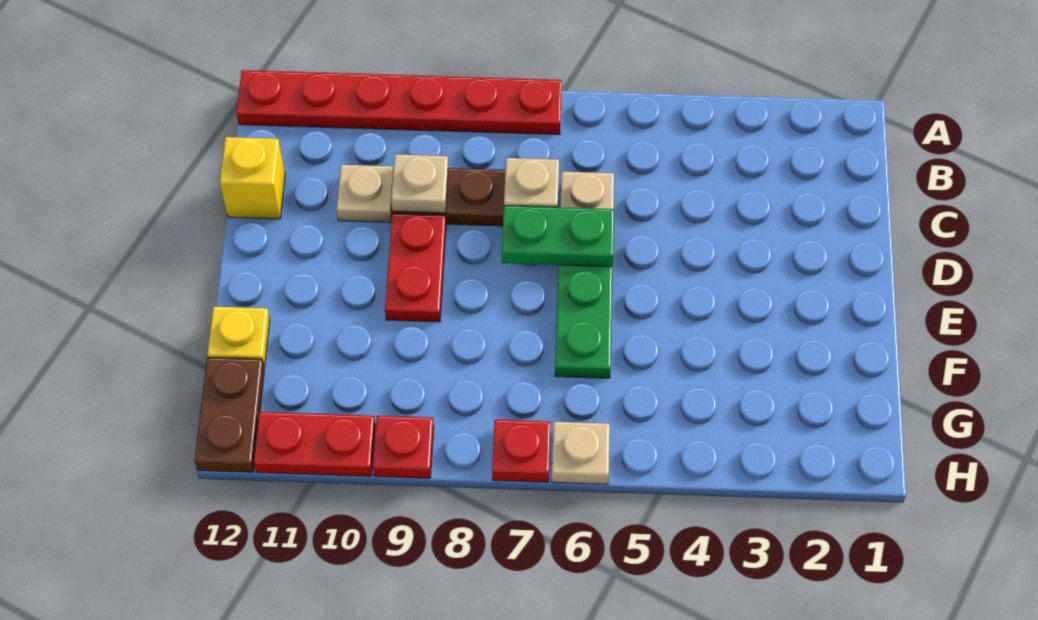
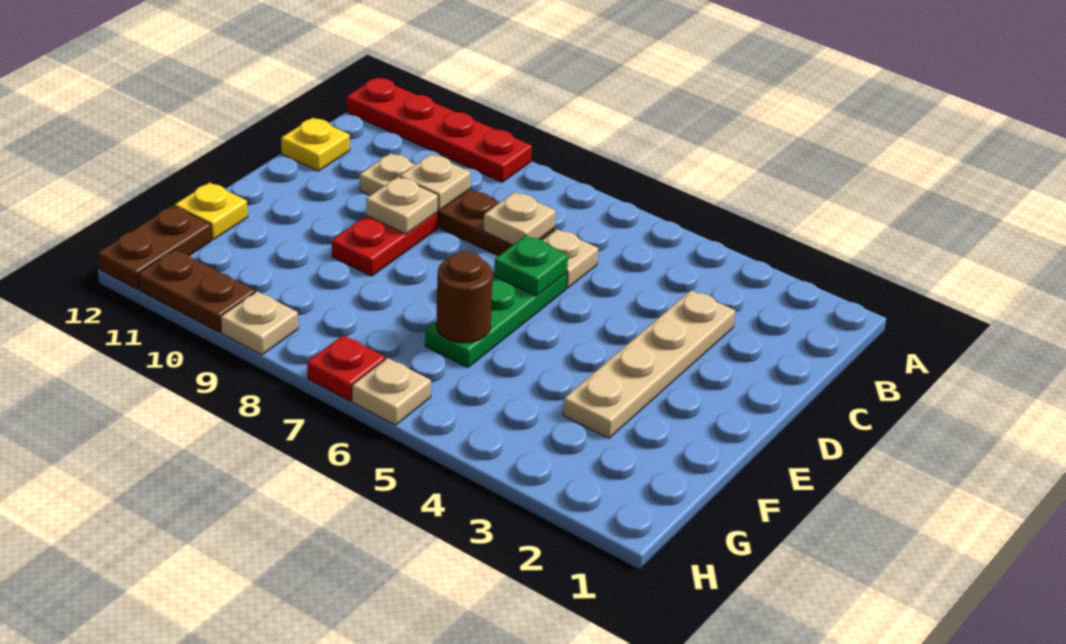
red 1x6 plate [237,70,562,135] -> red 1x4 plate [347,78,532,182]
none -> tan 1x4 plate [563,290,735,438]
yellow 1x1 brick [220,137,285,219] -> yellow 1x1 plate [281,118,350,171]
green 1x2 plate [502,206,614,267] -> green 1x1 plate [494,236,568,296]
none -> tan 1x1 plate [366,177,438,234]
none -> brown 1x1 round brick [436,252,493,343]
red 1x1 plate [373,416,434,478] -> tan 1x1 plate [221,291,298,355]
red 1x2 plate [254,412,375,476] -> brown 1x2 plate [138,250,255,333]

